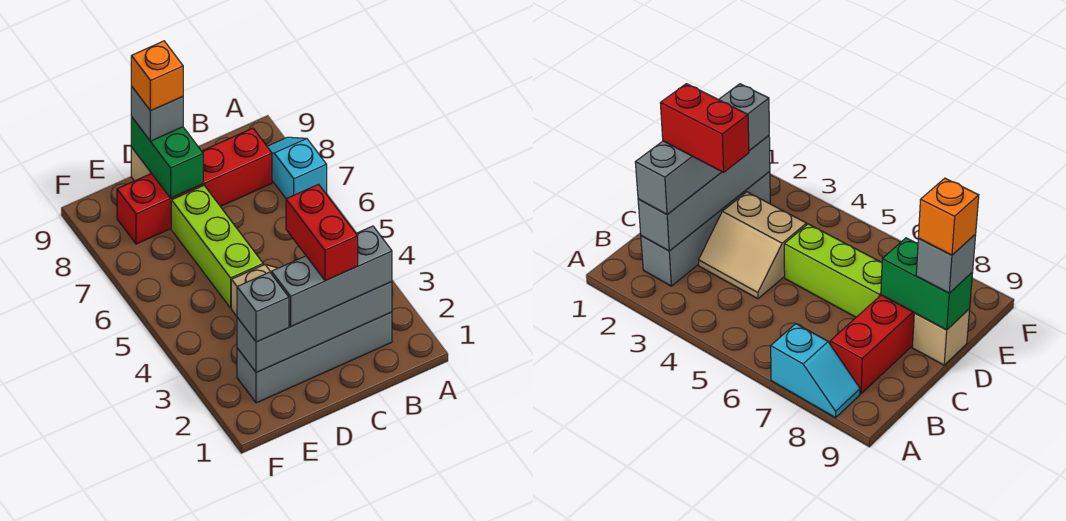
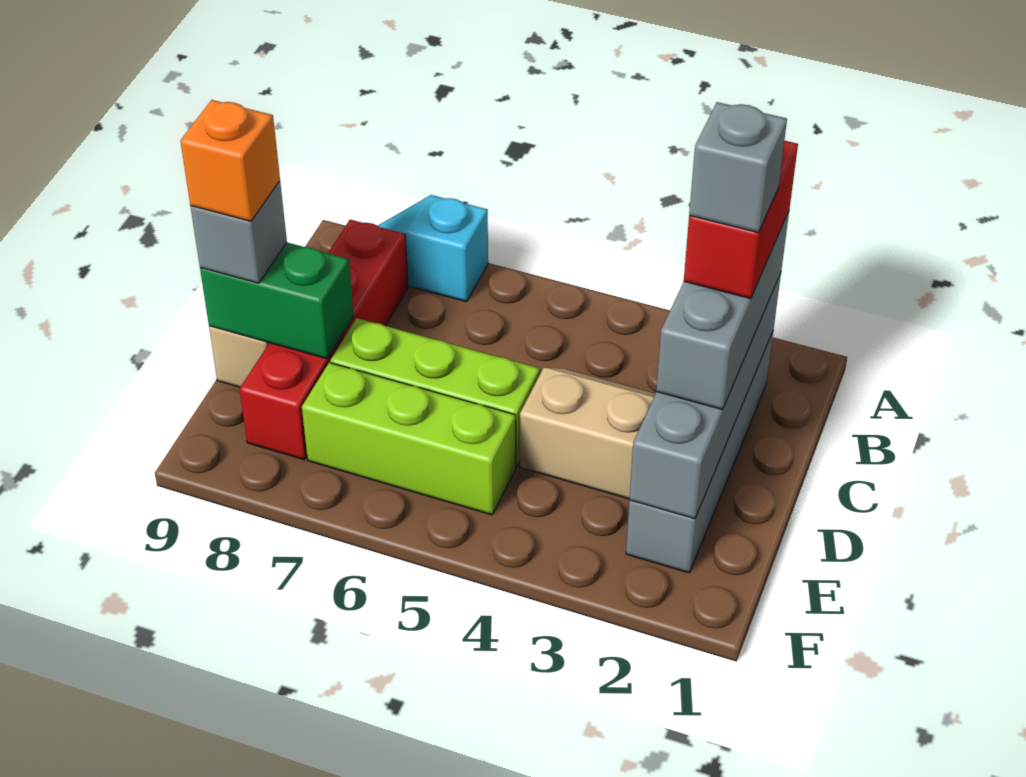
red 1x2 brick [286,184,358,281] -> red 1x2 brick turned to [684,141,798,299]
grey 1x1 brick [237,272,289,342] -> grey 1x1 brick moved to [689,102,787,233]
none -> lime 1x3 brick [302,363,516,515]

